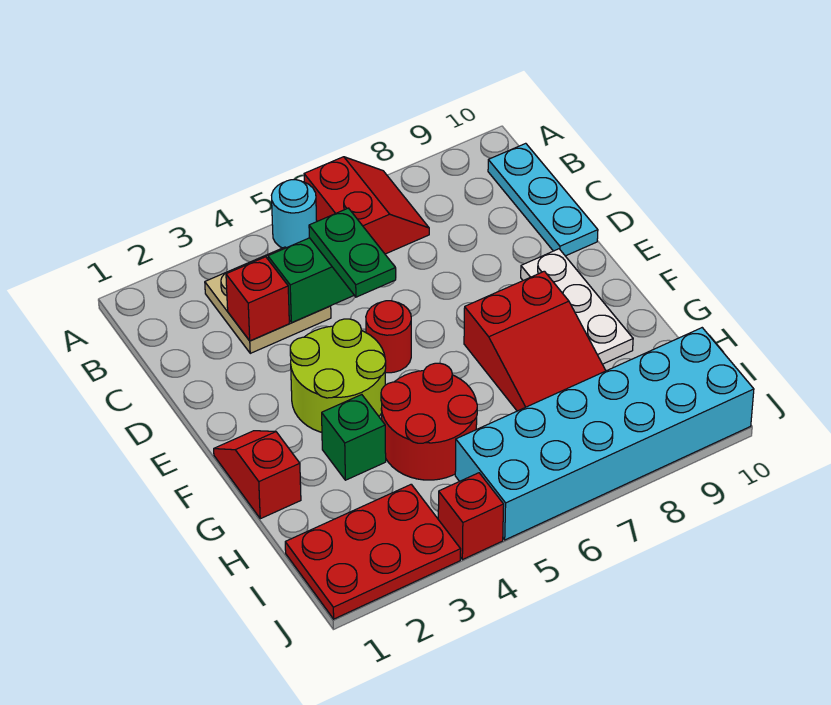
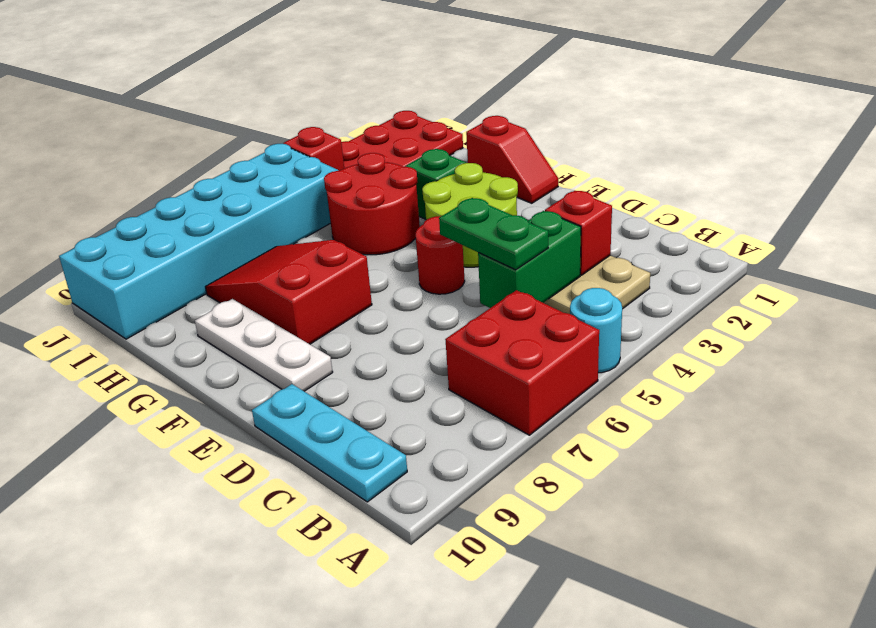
red 2x2 slope [304,157,429,254] -> red 2x2 brick [445,290,599,435]

